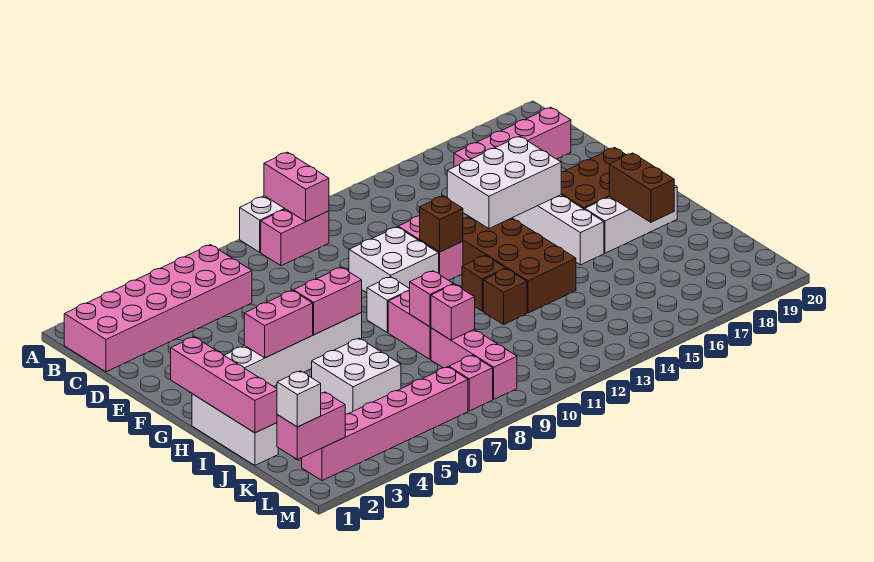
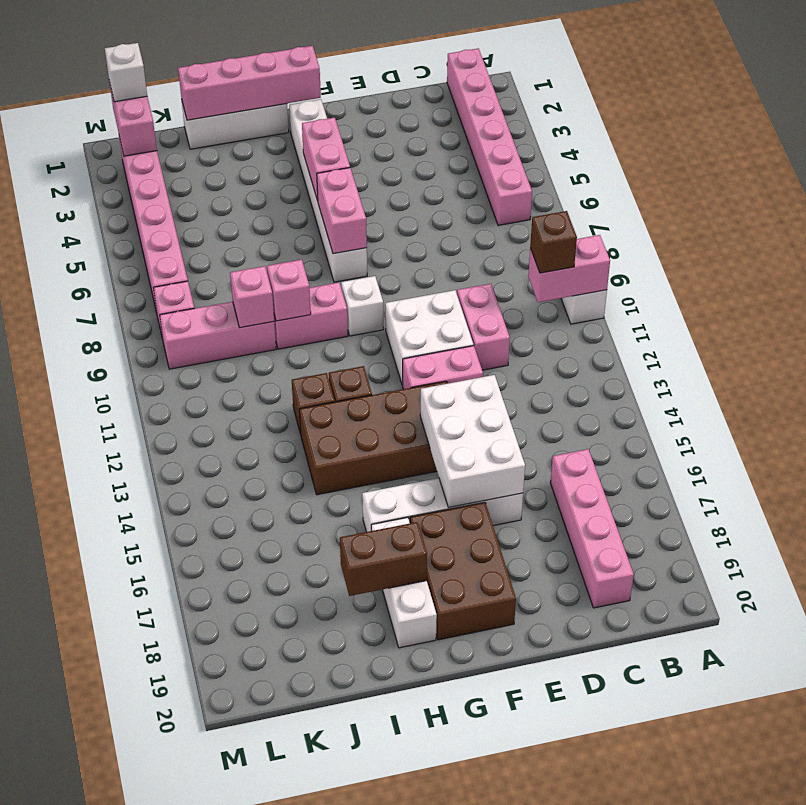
pink 2x6 brick [64,245,252,372] -> pink 1x6 brick [447,48,532,225]
pink 1x2 brick [261,209,329,266] -> pink 1x2 brick moved to [457,284,510,370]
brown 1x1 brick [420,196,463,252] -> brown 1x1 brick moved to [530,211,577,273]
white 2x2 brick [312,338,401,414] -> none

